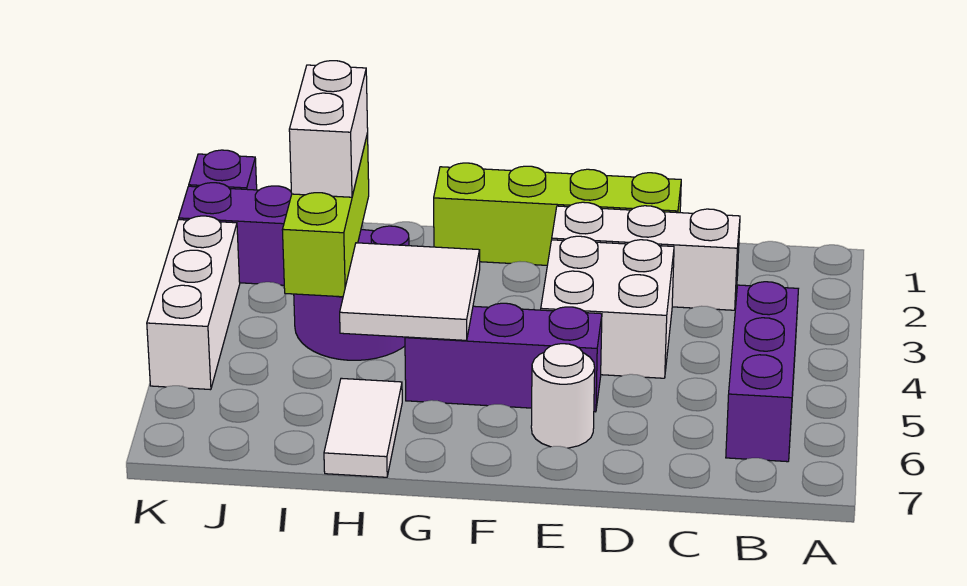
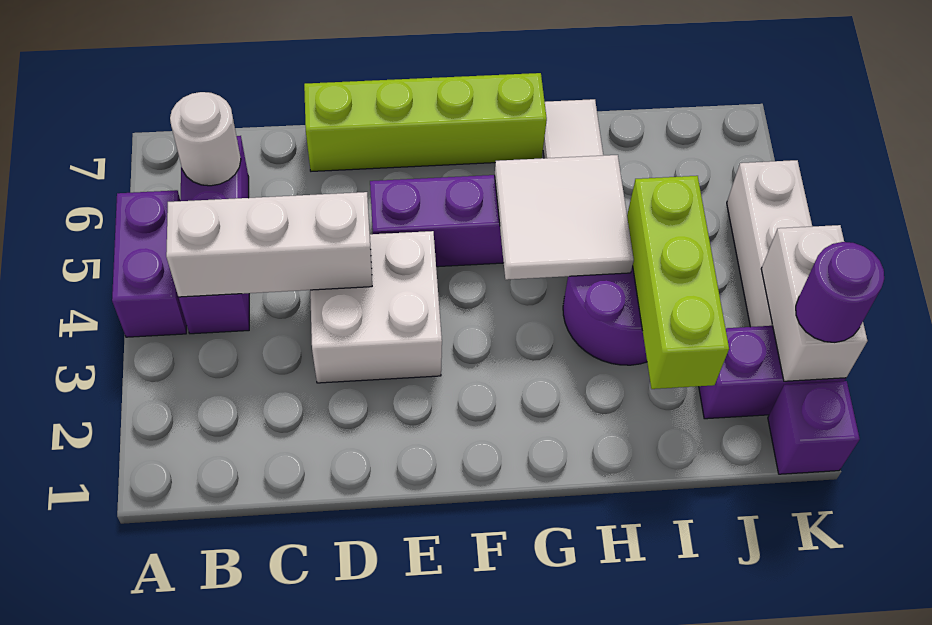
none -> purple 1x2 brick [112,190,187,337]
white 1x3 brick [552,202,740,310] -> white 1x3 brick moved to [166,192,372,297]
lime 1x4 brick [434,163,681,265] -> lime 1x4 brick moved to [304,73,547,171]
white 1x1 round brick [531,344,595,448] -> white 1x1 round brick moved to [170,92,241,186]
white 1x2 brick [289,61,368,197] -> white 1x2 brick moved to [761,225,867,381]
none -> purple 1x1 round brick [796,242,884,342]

